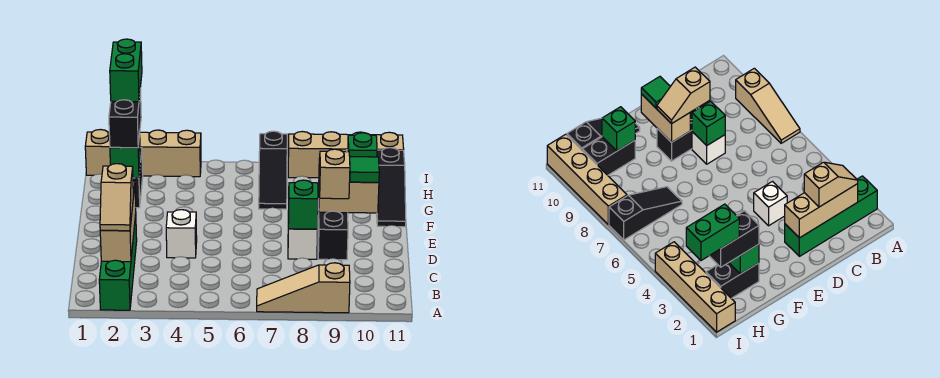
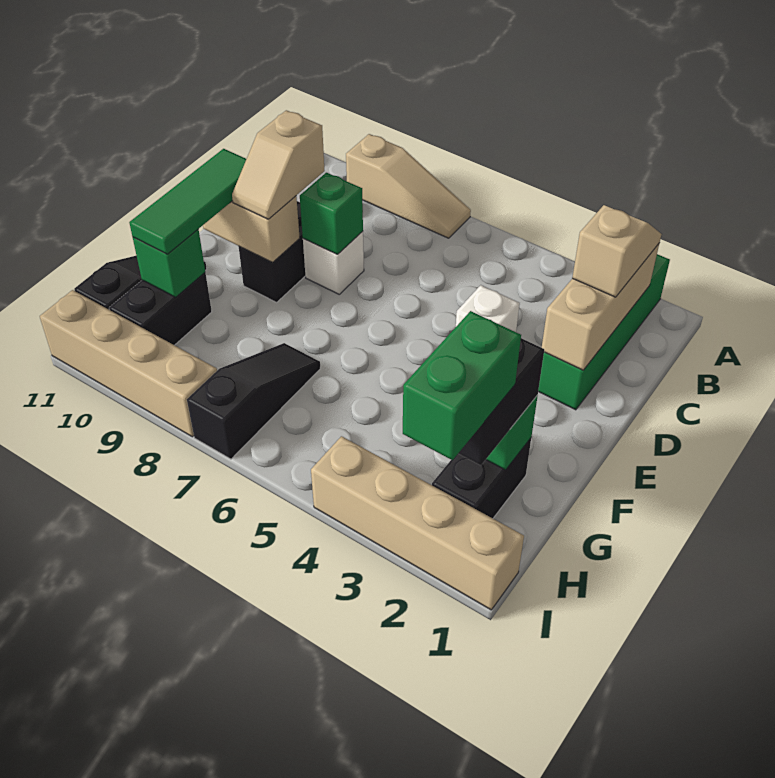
green 1x1 tile [350,157,379,182] -> green 1x3 tile [129,149,246,254]

